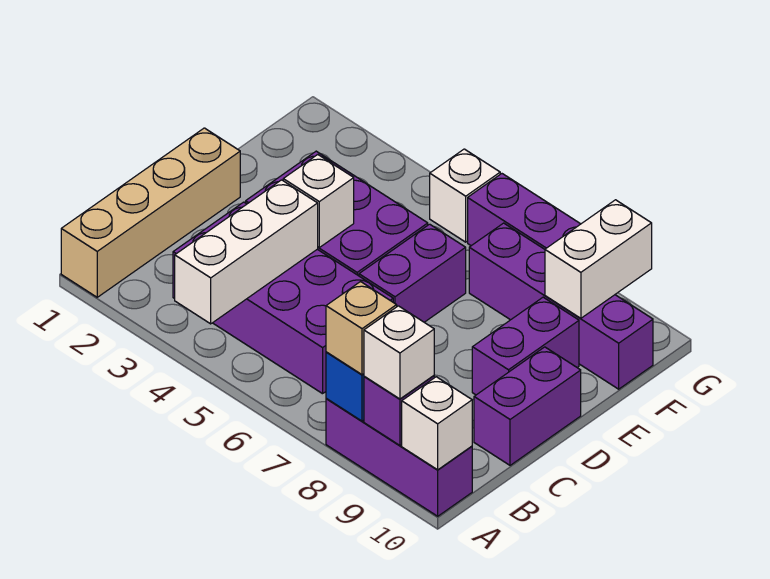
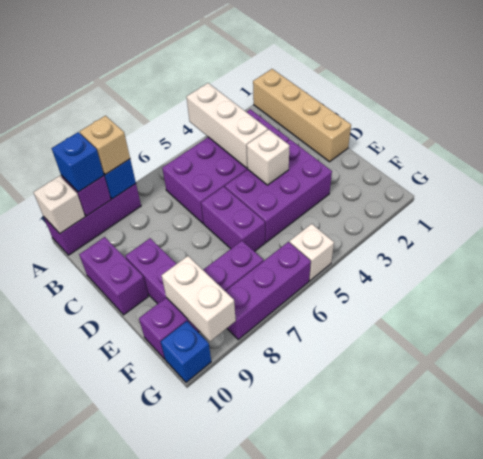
white 1x1 brick [364,306,434,399] -> blue 1x1 brick [52,132,104,192]
none -> blue 1x1 brick [161,321,211,382]

